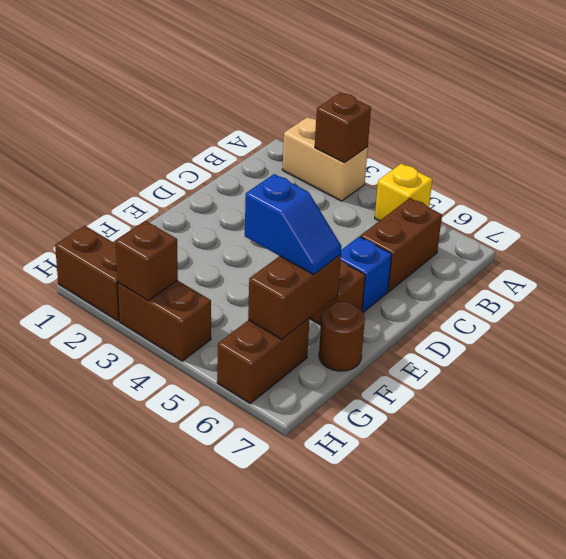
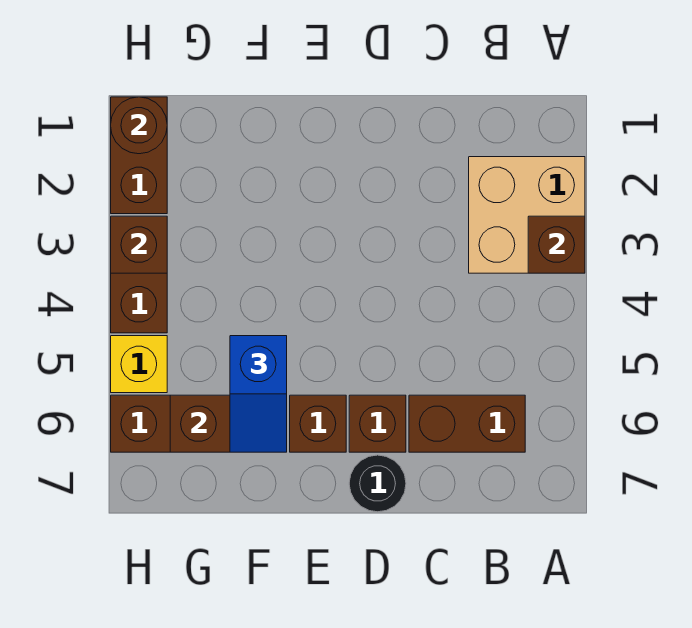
tan 1x2 brick [282,117,368,201] -> tan 2x2 brick [469,157,585,273]
yellow 1x1 brick [375,164,432,221] -> yellow 1x1 brick moved to [111,336,167,393]
blue 1x1 brick [341,237,392,312] -> brown 1x1 brick [349,395,406,452]
none -> black 1x1 round brick [349,455,406,512]
brown 1x1 round brick [319,301,365,371] -> brown 1x1 round brick moved to [111,97,167,154]

